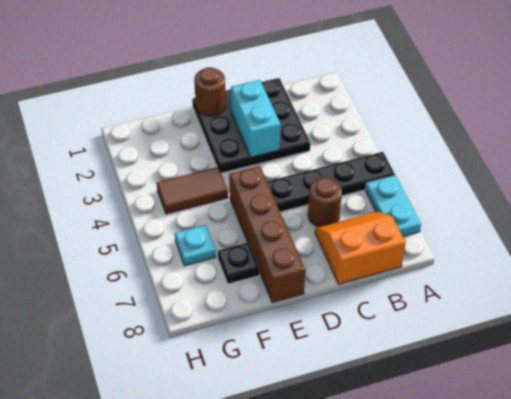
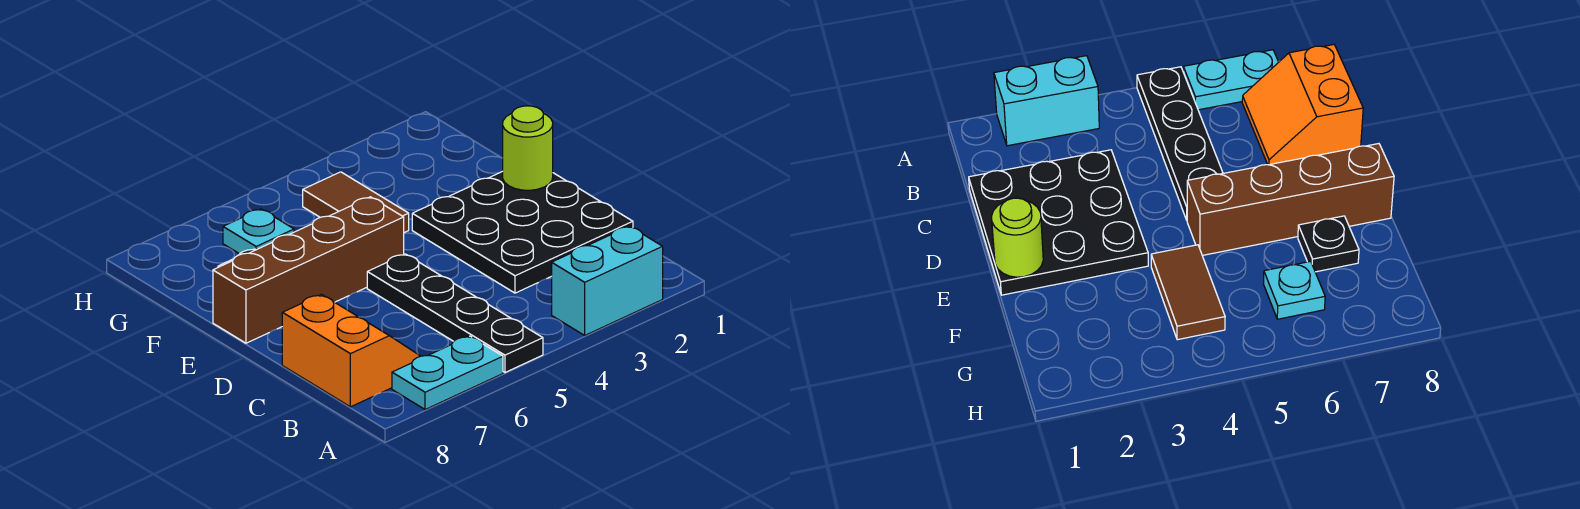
brown 1x1 round brick [308,178,342,227] -> none
cyan 1x2 brick [231,80,281,157] -> cyan 1x2 brick moved to [552,226,663,335]
brown 1x1 round brick [194,67,226,116] -> lime 1x1 round brick [503,106,553,190]

